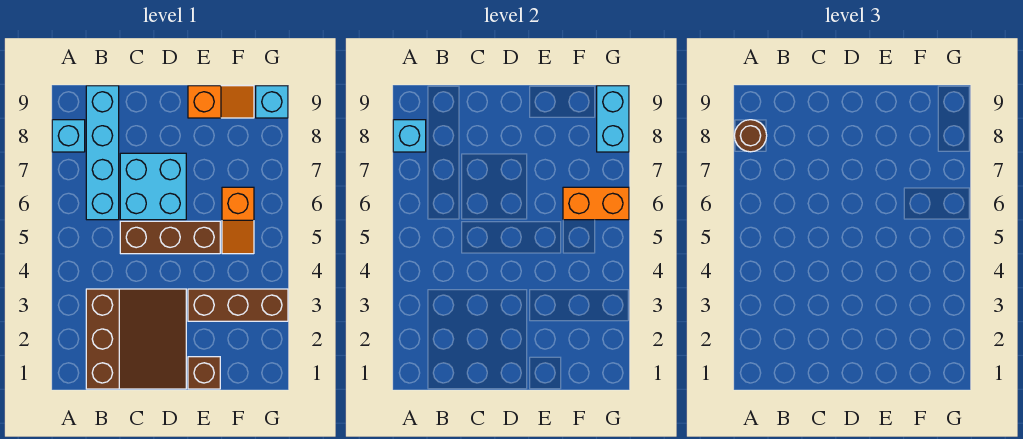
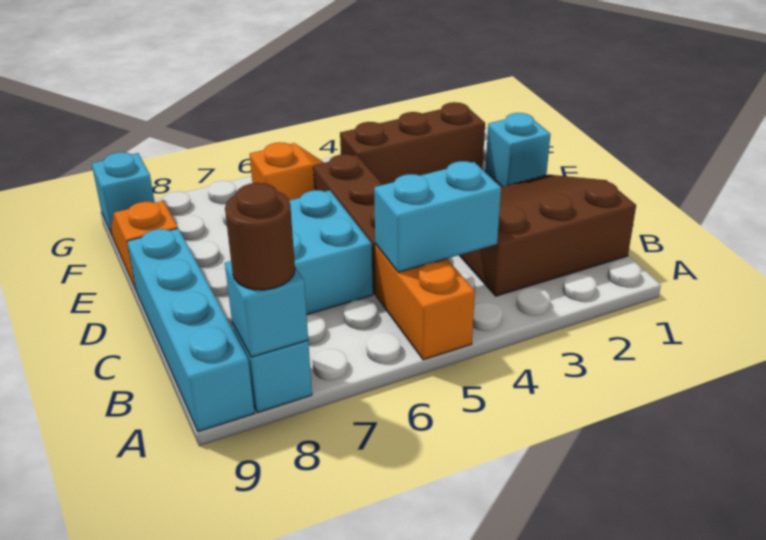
cyan 1x4 brick [86,86,119,220] -> cyan 1x4 brick turned to [127,228,254,432]
brown 1x1 brick [188,357,220,389] -> cyan 1x1 brick [485,113,551,187]
brown 1x3 brick [188,289,288,321] -> brown 1x3 brick turned to [340,102,485,185]
orange 1x2 brick [563,187,629,220] -> orange 1x2 brick moved to [375,244,475,360]
cyan 1x2 brick [597,86,629,152] -> cyan 1x2 brick moved to [374,161,501,272]

